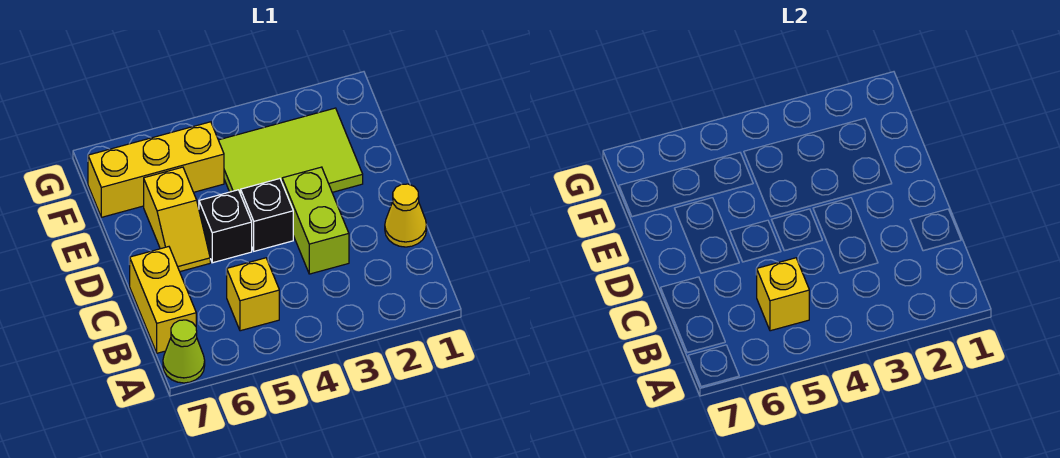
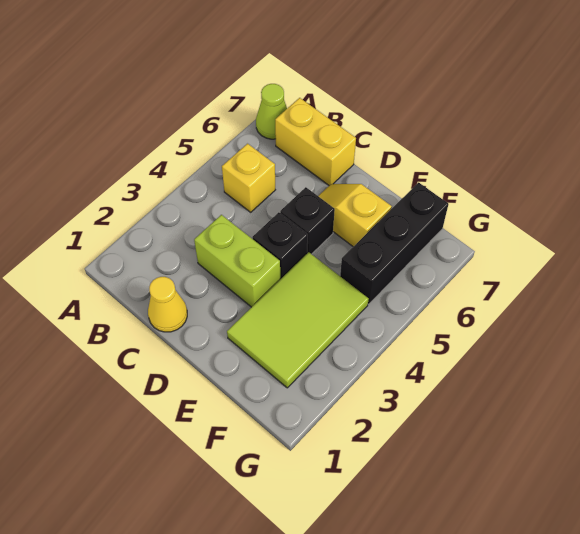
yellow 1x1 brick [757,258,809,331] -> none
yellow 1x3 brick [88,122,224,217] -> black 1x3 brick [340,182,449,304]

